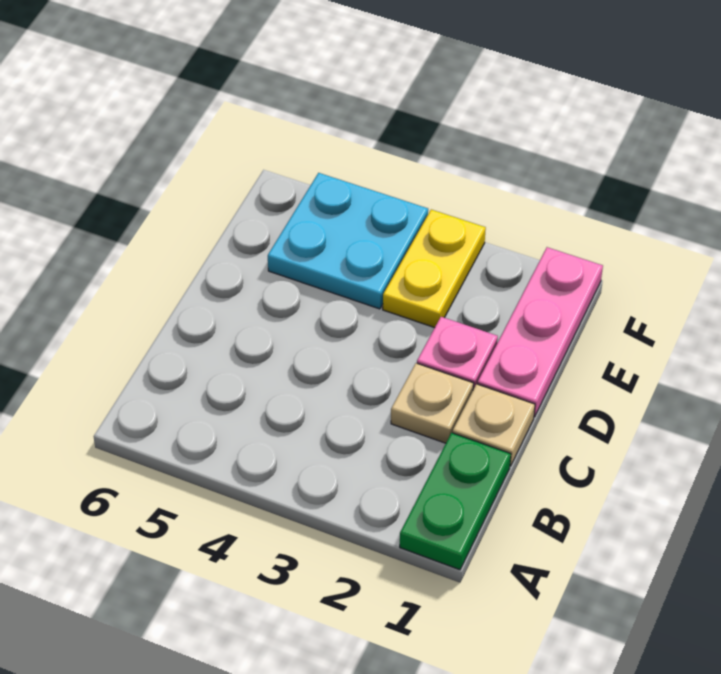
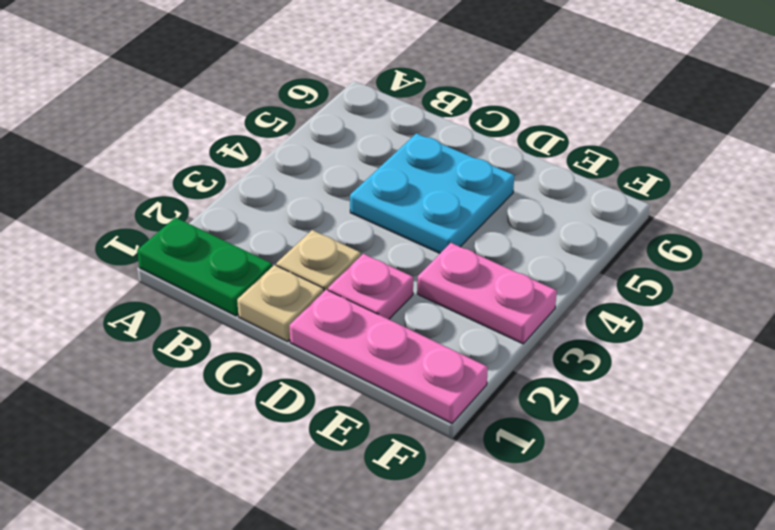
yellow 1x2 plate [383,210,486,328] -> pink 1x2 plate [417,243,557,344]
cyan 2x2 plate [268,173,428,309] -> cyan 2x2 plate moved to [350,133,514,253]

